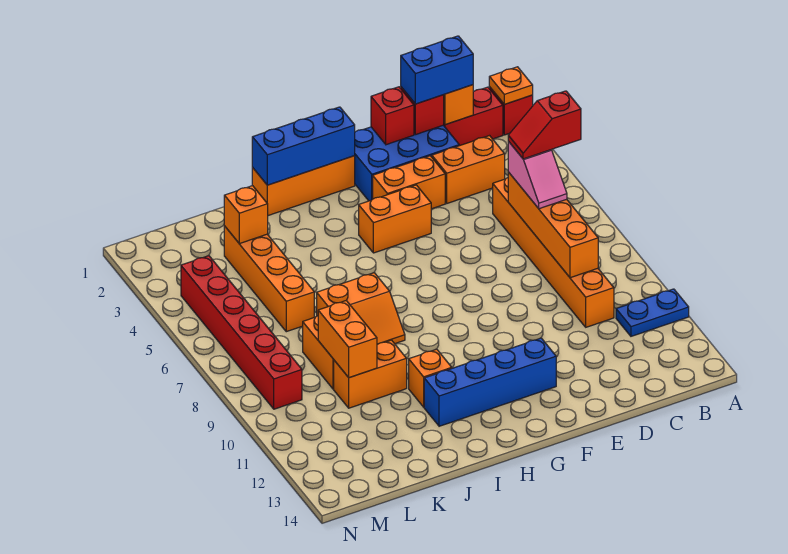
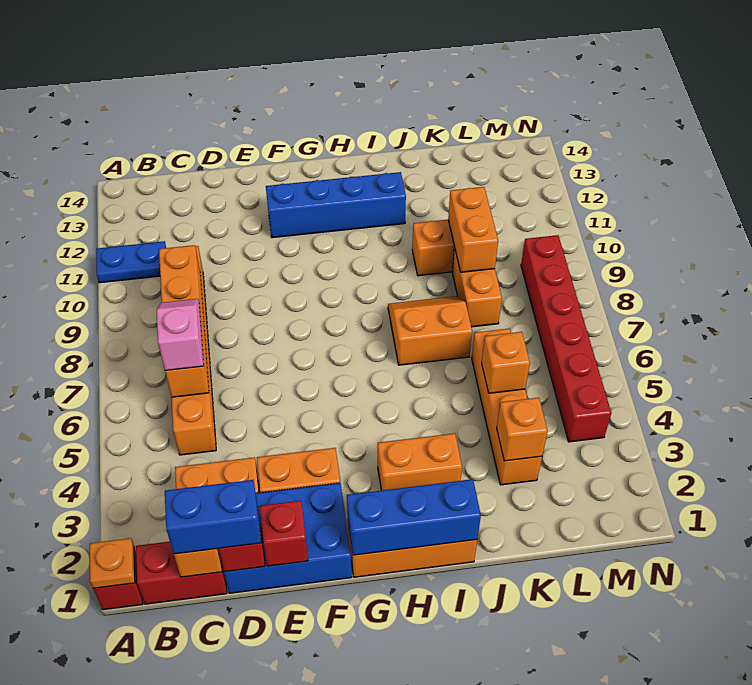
red 1x2 slope [508,91,581,159] -> none
orange 1x2 brick [359,185,431,253] -> orange 1x2 brick moved to [378,433,462,490]
orange 1x1 brick [409,349,452,407] -> orange 1x1 brick moved to [482,332,530,393]

